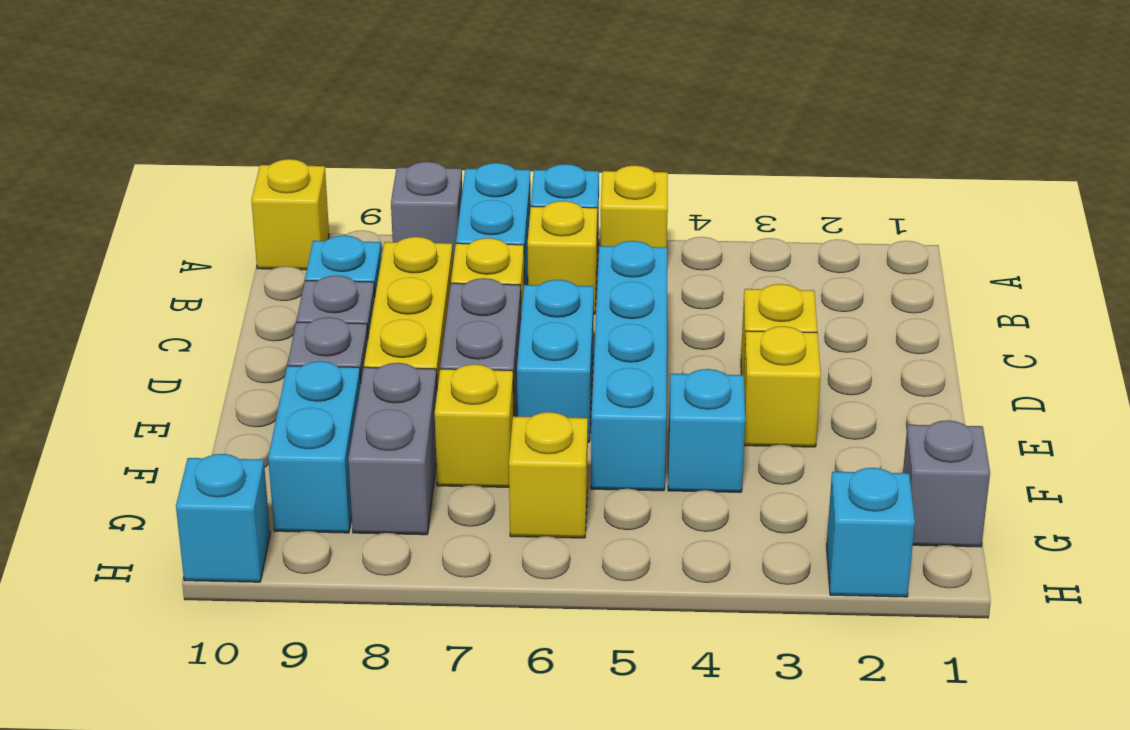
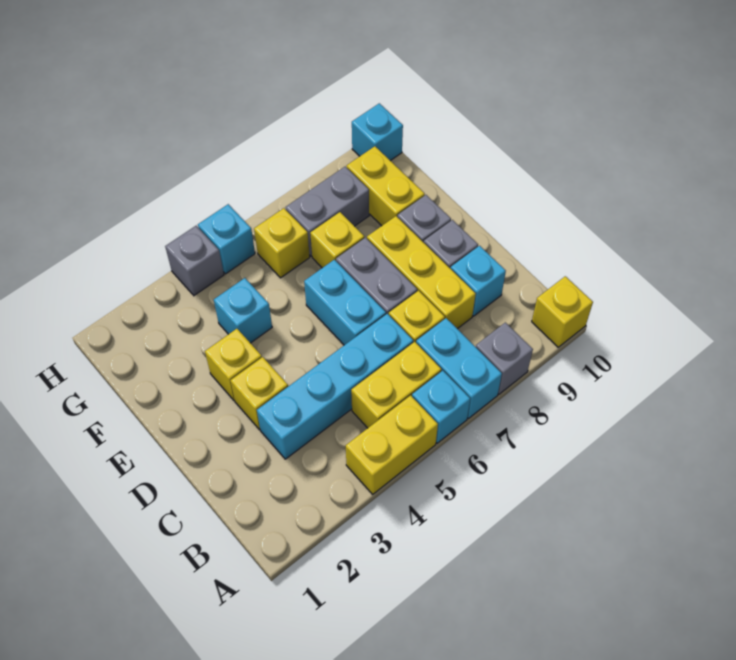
yellow 1x1 brick [600,165,668,247] -> yellow 1x2 brick [346,395,438,494]
yellow 1x1 brick [528,201,597,314] -> yellow 1x2 brick [351,342,441,428]
cyan 1x4 brick [591,241,667,491] -> cyan 1x4 brick turned to [257,314,413,459]
grey 1x2 brick [348,363,437,535] -> grey 1x2 brick turned to [286,167,369,256]
cyan 1x2 brick [268,361,361,533] -> yellow 1x2 brick [347,146,425,226]
grey 1x1 brick [903,420,990,547] -> grey 1x1 brick moved to [165,226,224,295]
cyan 1x1 brick [827,468,915,597] -> cyan 1x1 brick moved to [198,204,255,274]

